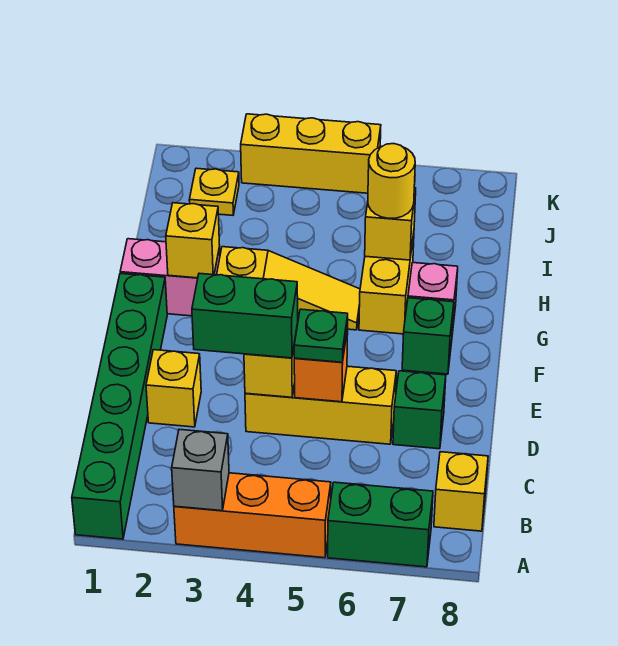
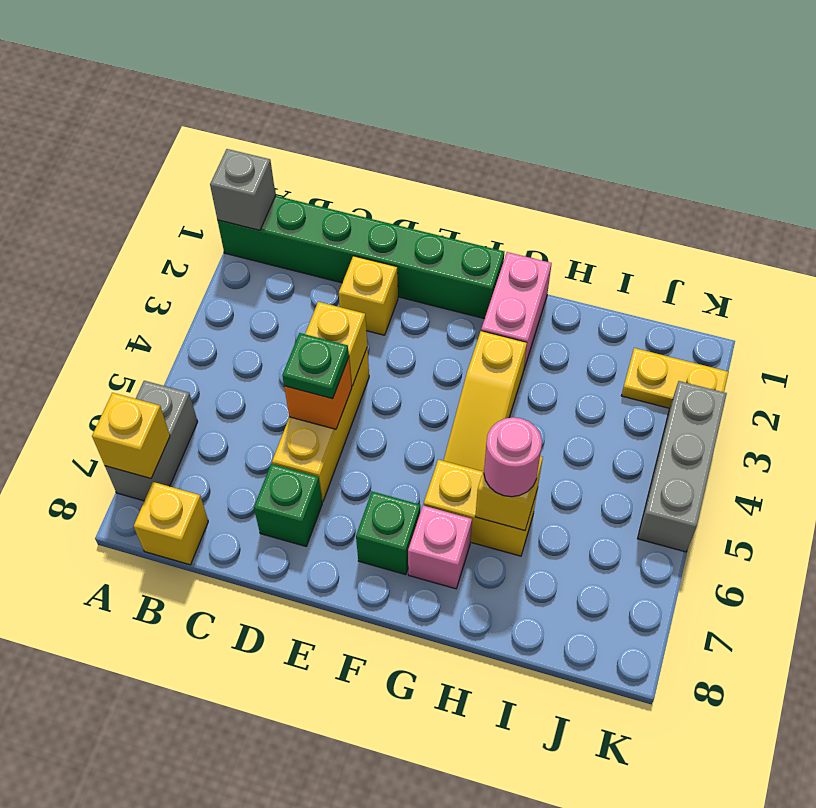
orange 1x3 brick [174,473,331,558] -> none
grey 1x1 brick [172,429,229,511] -> grey 1x1 brick moved to [210,149,276,230]
green 1x2 brick [328,482,433,567] -> grey 1x2 brick [105,381,198,501]
green 1x2 brick [192,273,298,358] -> none
yellow 1x1 brick [166,203,220,278] -> yellow 1x1 brick moved to [92,393,170,478]
yellow 1x1 round brick [368,144,415,218] -> pink 1x1 round brick [484,417,542,497]
yellow 1x1 plate [189,168,239,215] -> yellow 1x2 plate [621,348,728,408]
yellow 1x3 brick [241,114,381,193] -> grey 1x3 brick [638,381,727,552]

